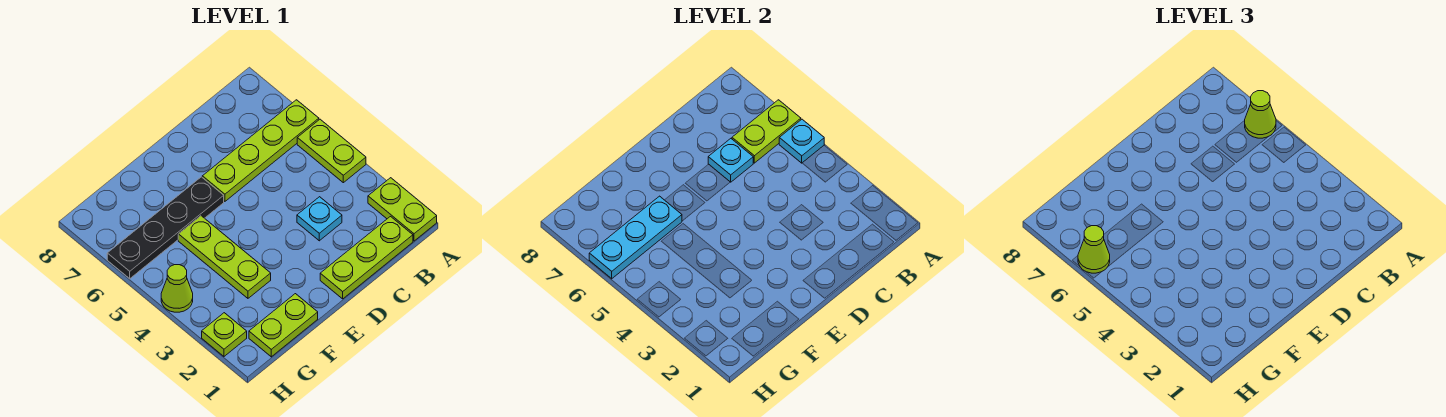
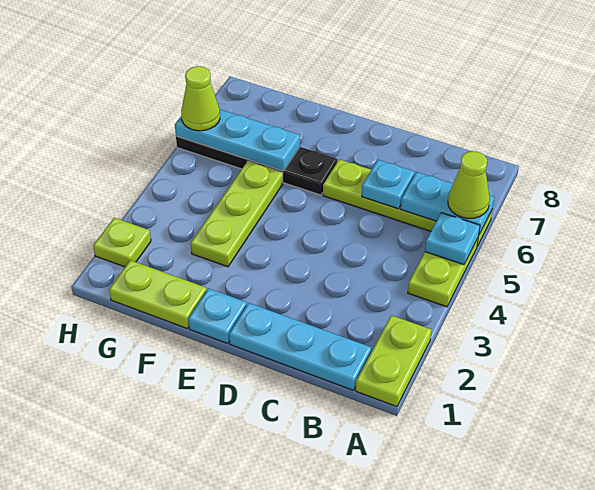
lime 1x2 plate [732,100,801,163] -> cyan 1x2 plate [401,172,494,234]
lime 1x3 plate [320,217,413,299] -> cyan 1x3 plate [229,303,371,390]
cyan 1x1 plate [297,197,342,241] -> cyan 1x1 plate moved to [188,288,247,344]
lime 1x1 cone [161,265,193,312] -> none

